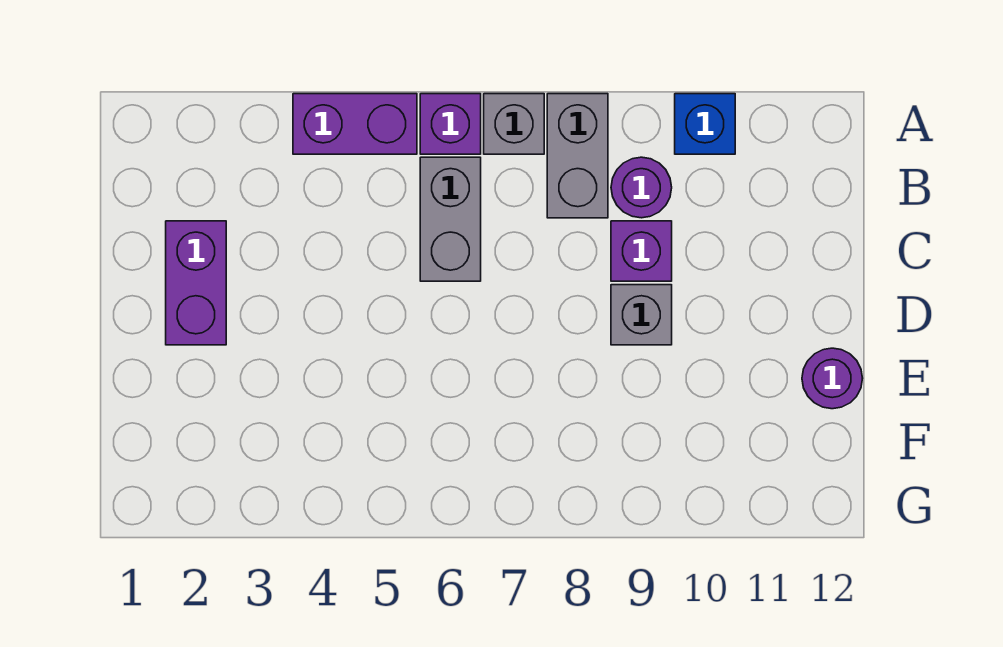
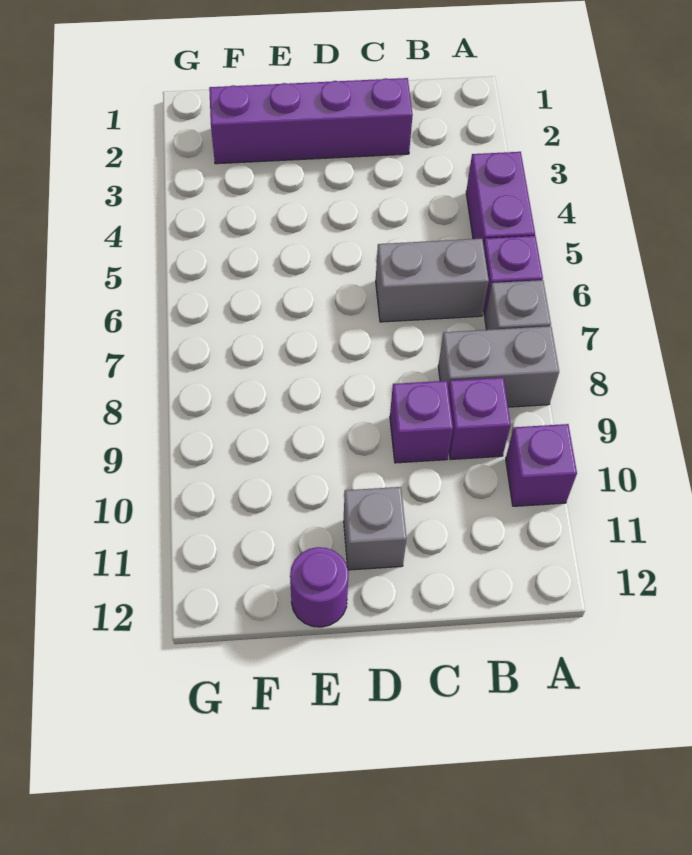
blue 1x1 brick [675,94,735,154] -> purple 1x1 brick [506,424,577,506]
purple 1x1 round brick [611,157,672,218] -> purple 1x1 brick [448,377,511,460]
purple 1x2 brick [166,221,226,345] -> purple 1x4 brick [209,78,413,164]
grey 1x1 brick [611,285,672,345] -> grey 1x1 brick moved to [344,487,407,570]

